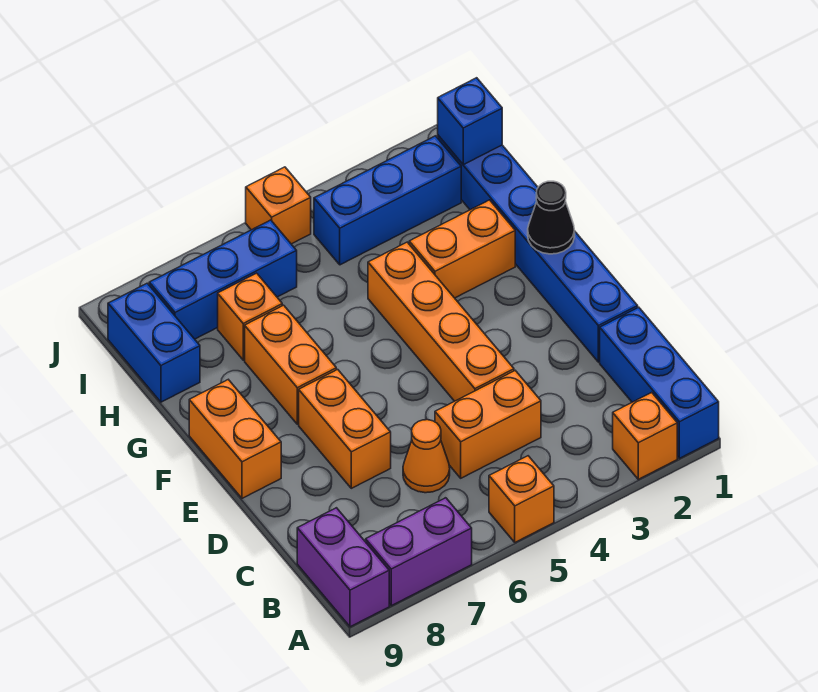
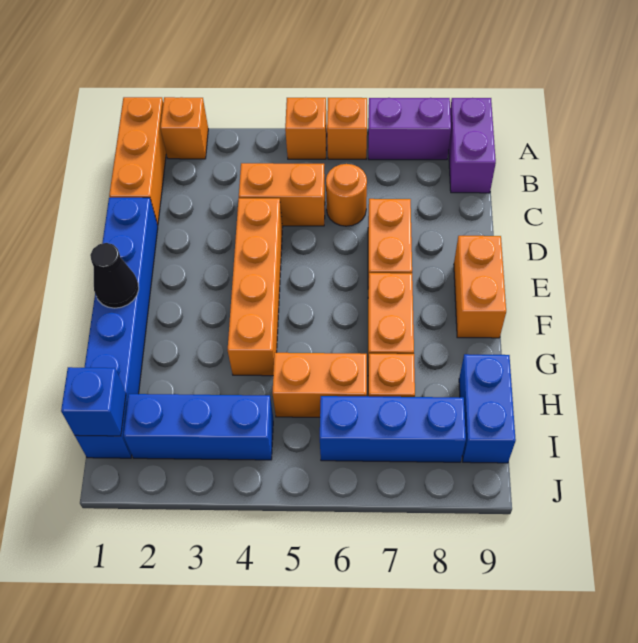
blue 1x3 brick [600,307,719,458] -> orange 1x3 brick [109,97,166,225]
orange 1x1 cone [403,420,450,493] -> orange 1x1 round brick [326,164,367,226]
orange 1x2 brick [409,200,515,298] -> orange 1x2 brick moved to [273,353,367,417]
orange 1x1 brick [246,167,311,244] -> orange 1x1 brick moved to [327,98,367,159]

